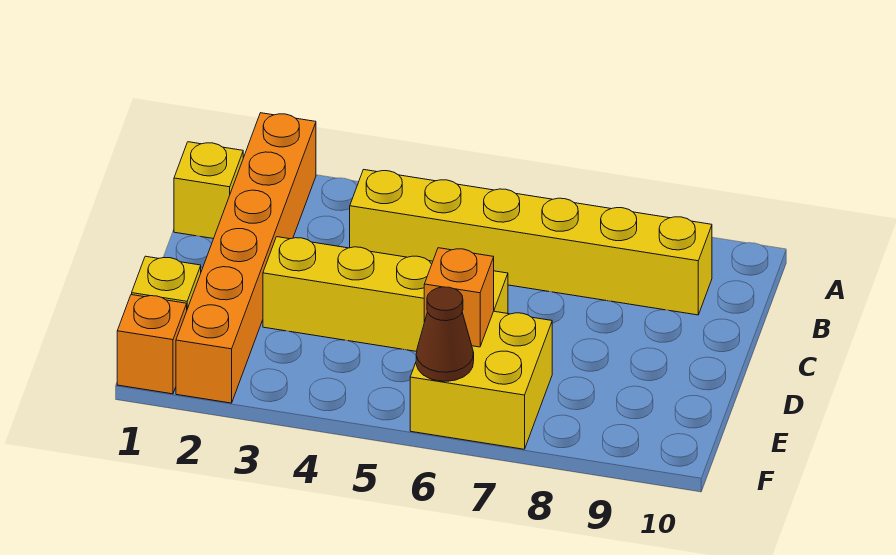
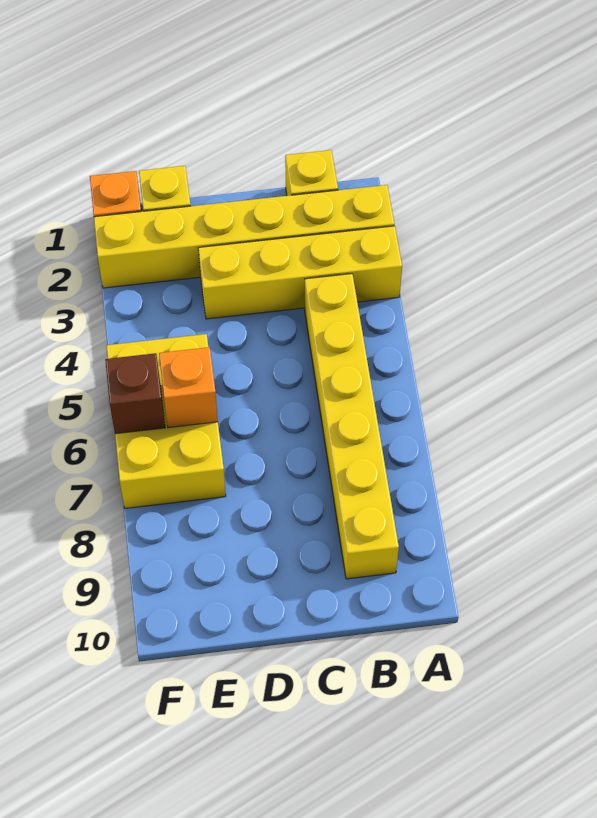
orange 1x6 brick [176,113,316,403] -> yellow 1x6 brick [94,185,395,288]
yellow 1x4 brick [263,237,508,352] -> yellow 1x4 brick turned to [198,226,402,319]
yellow 2x2 brick [410,311,552,449] -> yellow 2x3 brick [106,334,226,508]
brown 1x1 cone [416,287,474,381] -> brown 1x1 brick [105,353,165,434]

